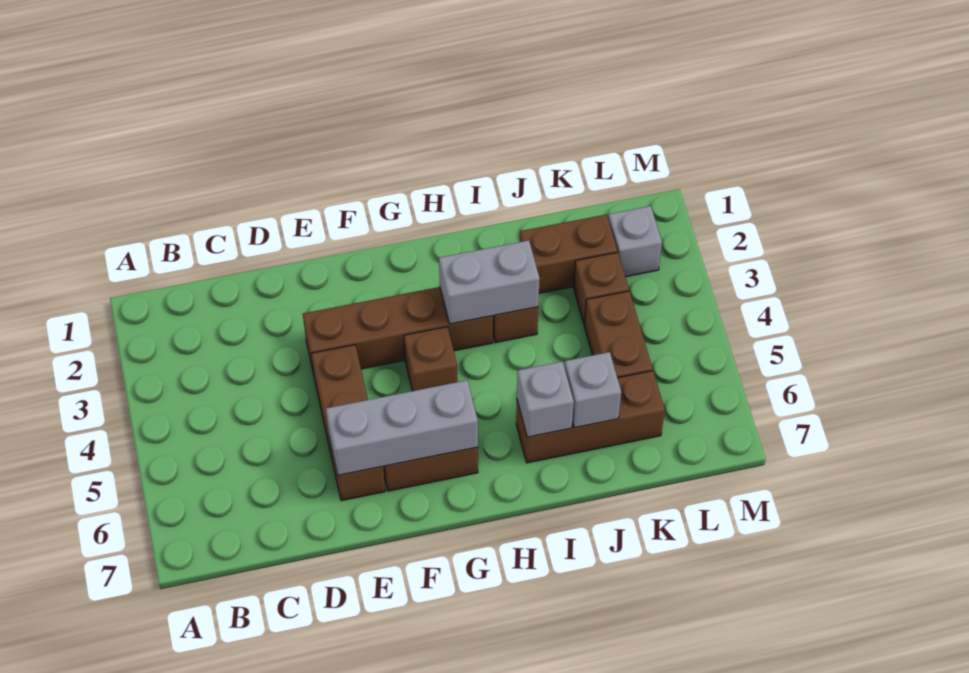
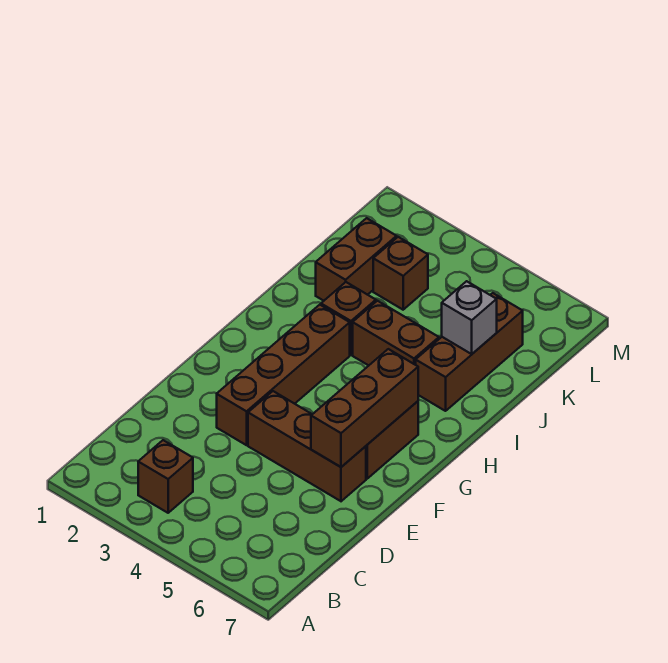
grey 1x3 brick [326,380,478,475] -> brown 1x3 brick [311,349,418,467]
brown 1x1 brick [404,327,458,391] -> brown 1x1 brick moved to [138,440,193,513]
grey 1x2 brick [439,240,540,324] -> none
grey 1x1 brick [517,361,574,437] -> none
brown 1x2 brick [585,291,653,378] -> brown 1x2 brick moved to [353,301,439,365]
grey 1x1 brick [608,206,662,277] -> none

